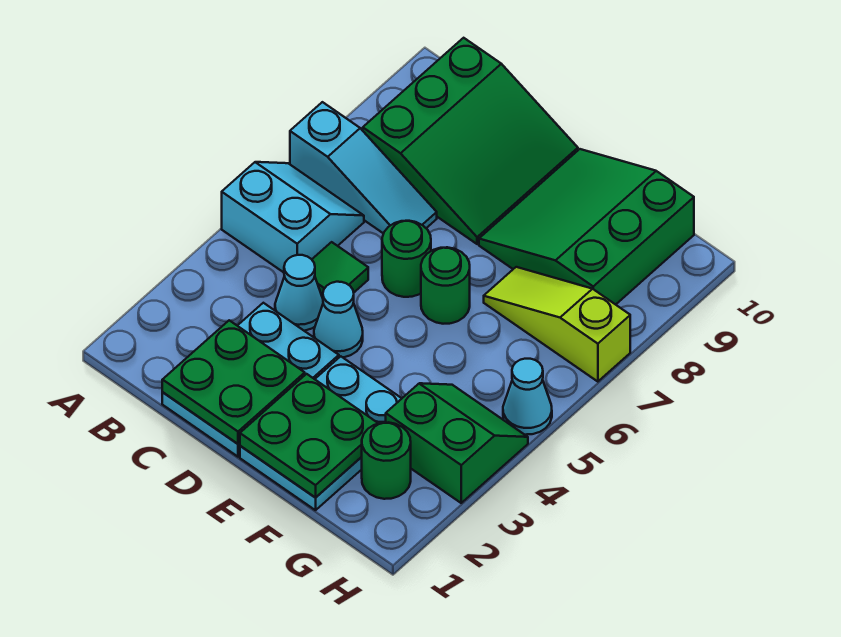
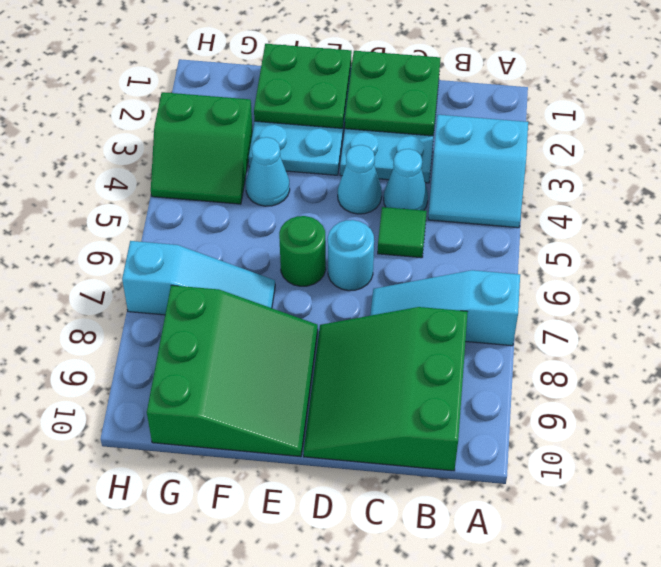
cyan 2x2 slope [222,162,364,272] -> cyan 2x2 slope moved to [428,115,528,228]
green 1x1 round brick [382,221,431,297] -> cyan 1x1 round brick [328,220,374,291]
lime 1x3 slope [484,267,630,382] -> cyan 1x3 slope [122,241,275,315]
green 1x1 round brick [362,422,411,499] -> none
cyan 1x1 cone [503,359,552,435] -> cyan 1x1 cone moved to [246,137,290,206]

